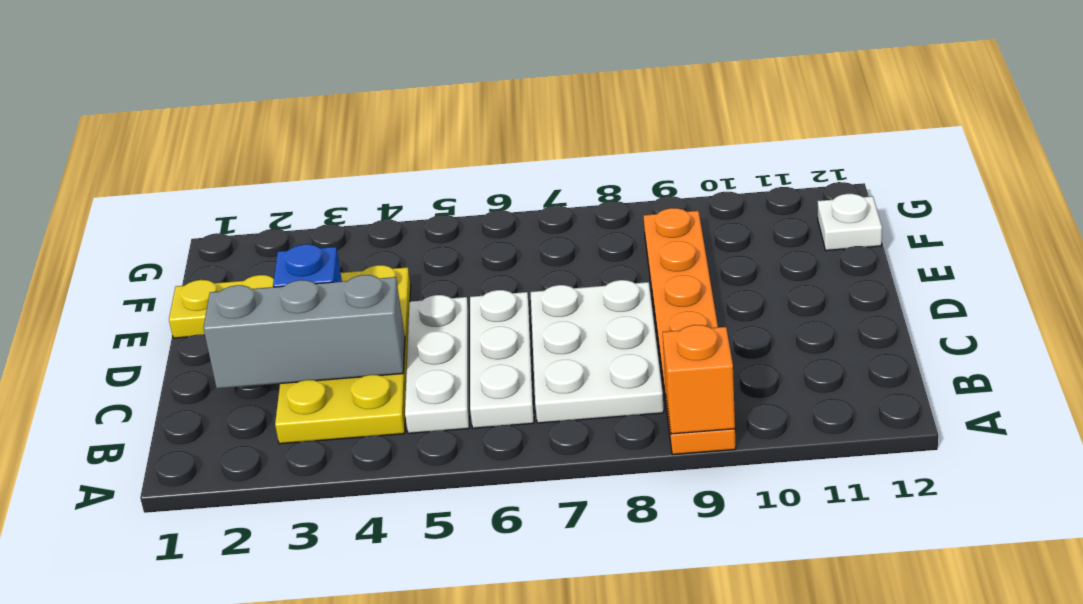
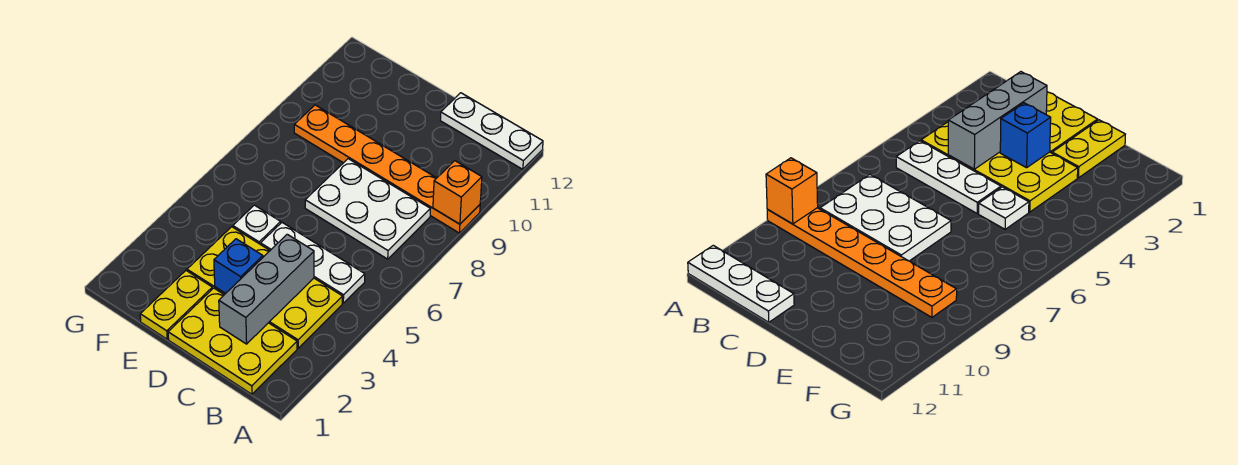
none -> yellow 2x3 plate [168,288,297,394]
white 1x3 plate [470,290,534,428] -> white 1x3 plate moved to [440,93,543,169]
white 1x1 plate [818,194,882,250] -> white 1x1 plate moved to [233,205,281,244]

